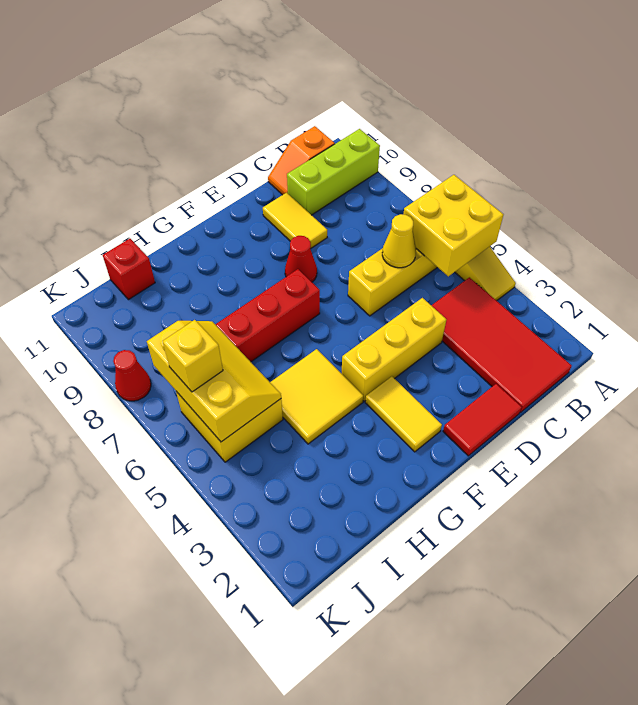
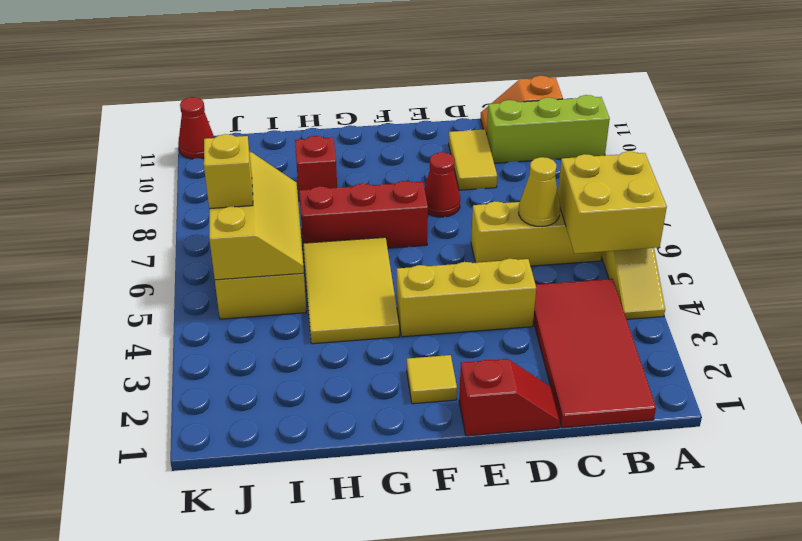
red 1x2 tile [443,384,522,456] -> red 1x2 slope [459,359,560,436]
yellow 1x2 tile [365,376,442,452] -> yellow 1x1 tile [407,355,457,404]
yellow 2x2 tile [270,349,363,444] -> yellow 2x3 tile [303,237,399,344]
red 1x1 brick [103,239,155,300] -> red 1x1 brick moved to [295,136,337,201]
red 1x1 cone [113,350,151,401] -> red 1x1 cone moved to [178,97,214,159]

